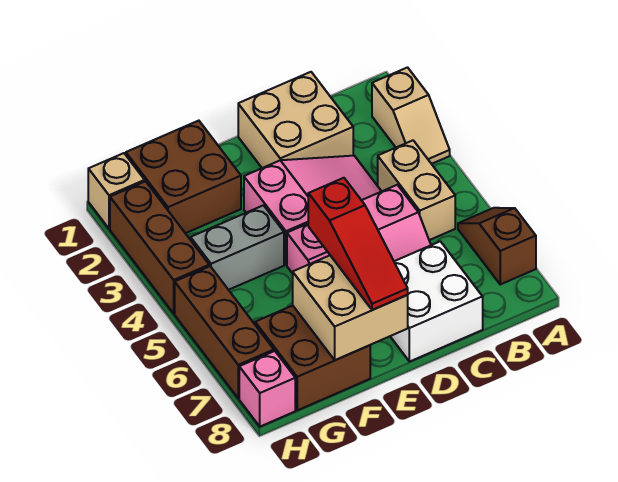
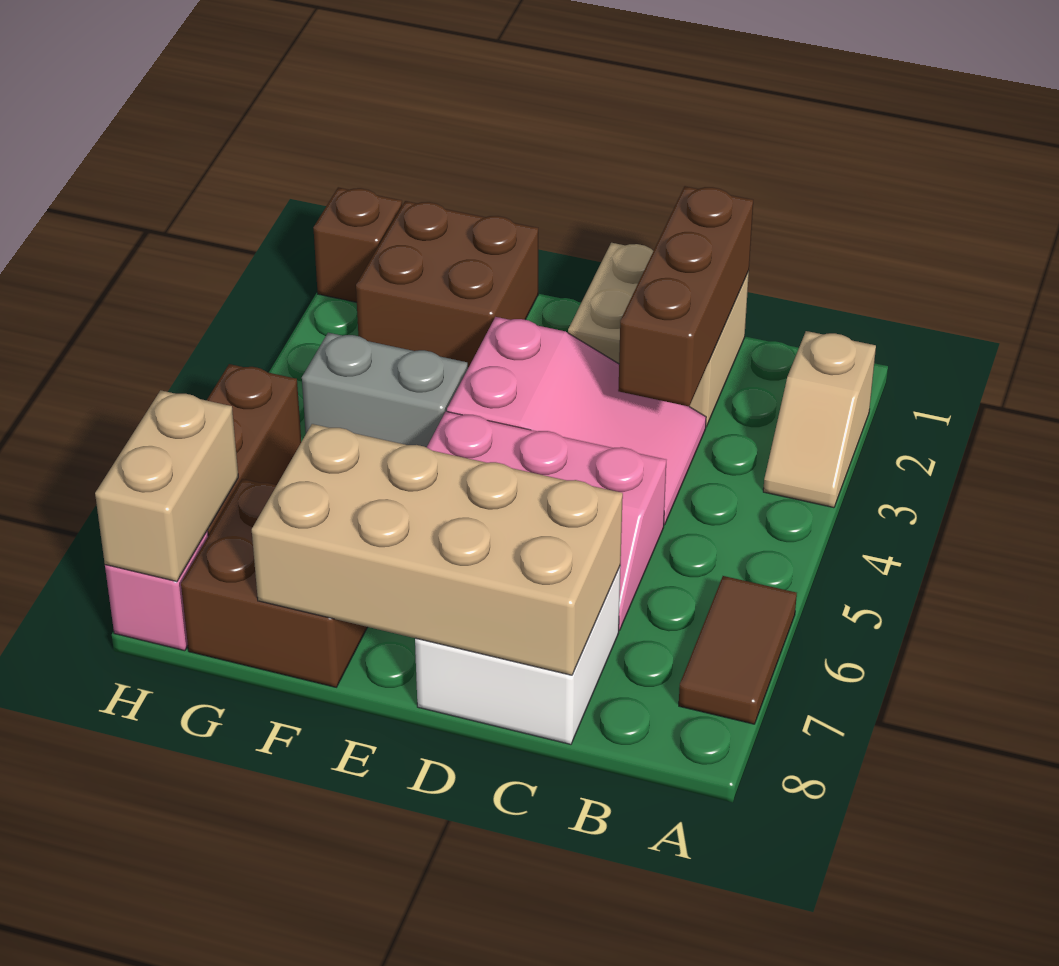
brown 1x2 slope [458,208,536,284] -> brown 1x2 tile [679,576,797,724]
tan 1x2 brick [378,140,455,240] -> tan 1x2 brick moved to [95,390,238,582]
red 1x3 slope [308,178,408,310] -> none
tan 2x2 brick [293,256,408,360] -> tan 2x4 brick [252,424,623,675]
tan 1x1 brick [88,153,145,229] -> brown 1x1 brick [313,187,402,302]
brown 1x3 brick [110,181,209,313] -> brown 1x3 brick moved to [618,186,753,406]

